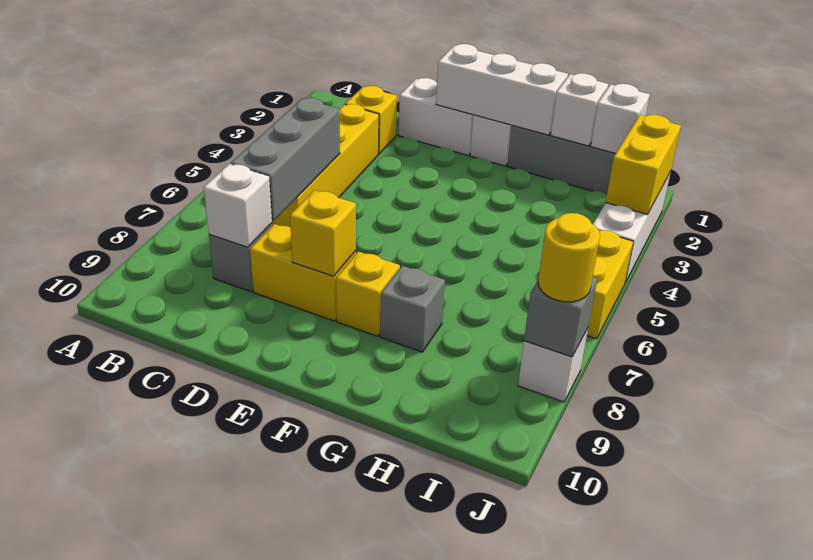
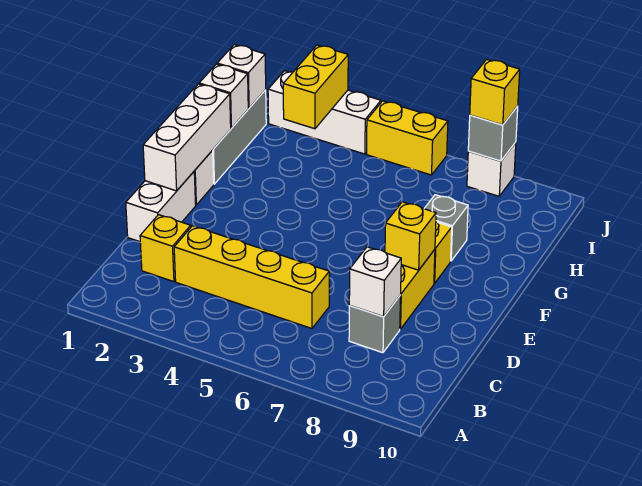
grey 1x3 brick [231,98,340,221] -> none
yellow 1x2 brick [606,115,681,214] -> yellow 1x2 brick turned to [283,45,348,129]
yellow 1x1 round brick [538,213,600,302] -> yellow 1x1 brick [470,59,520,125]

